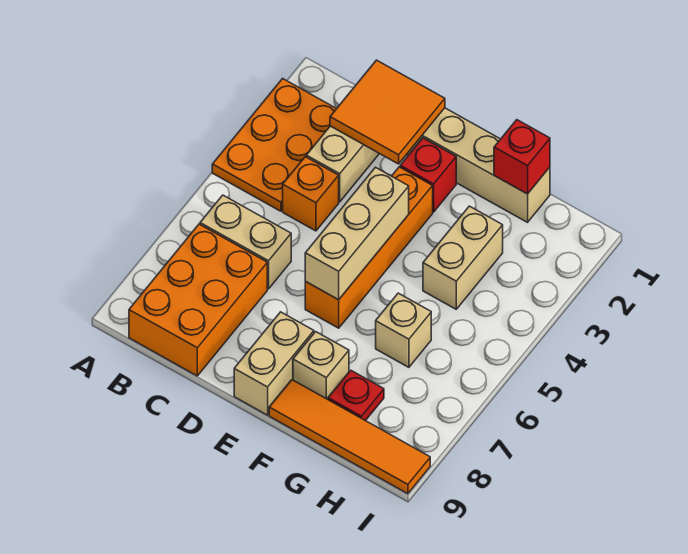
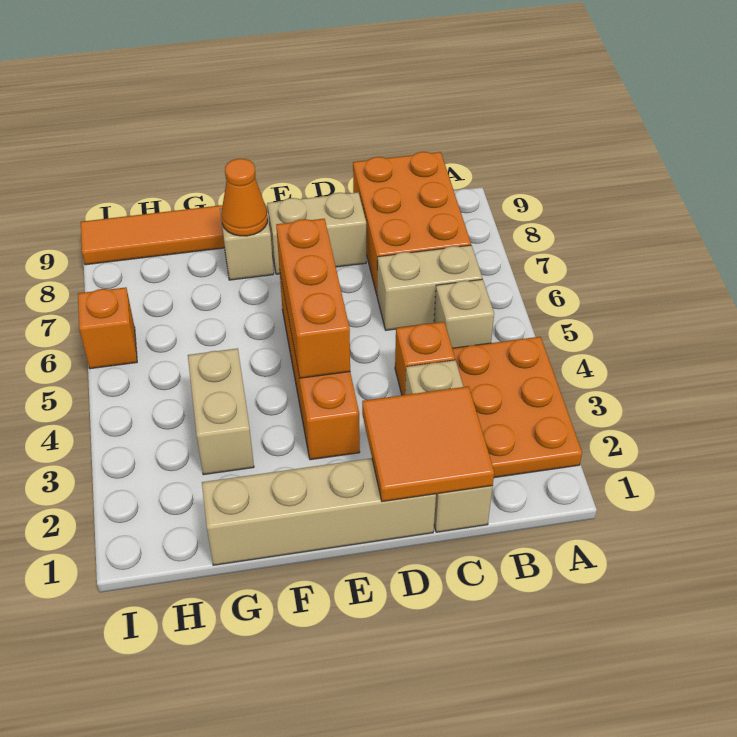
red 1x1 brick [400,138,456,212] -> none
tan 1x3 brick [305,167,409,300] -> orange 1x3 brick [276,219,350,378]
tan 1x2 brick [234,312,314,415] -> tan 1x2 brick turned to [267,192,366,274]
none -> orange 1x1 cone [221,159,268,236]
red 1x1 brick [494,120,550,194] -> none
tan 1x1 brick [376,293,431,367] -> tan 1x1 brick moved to [434,279,494,348]
red 1x1 plate [328,370,384,421] -> none
none -> orange 1x1 brick [78,287,137,369]

